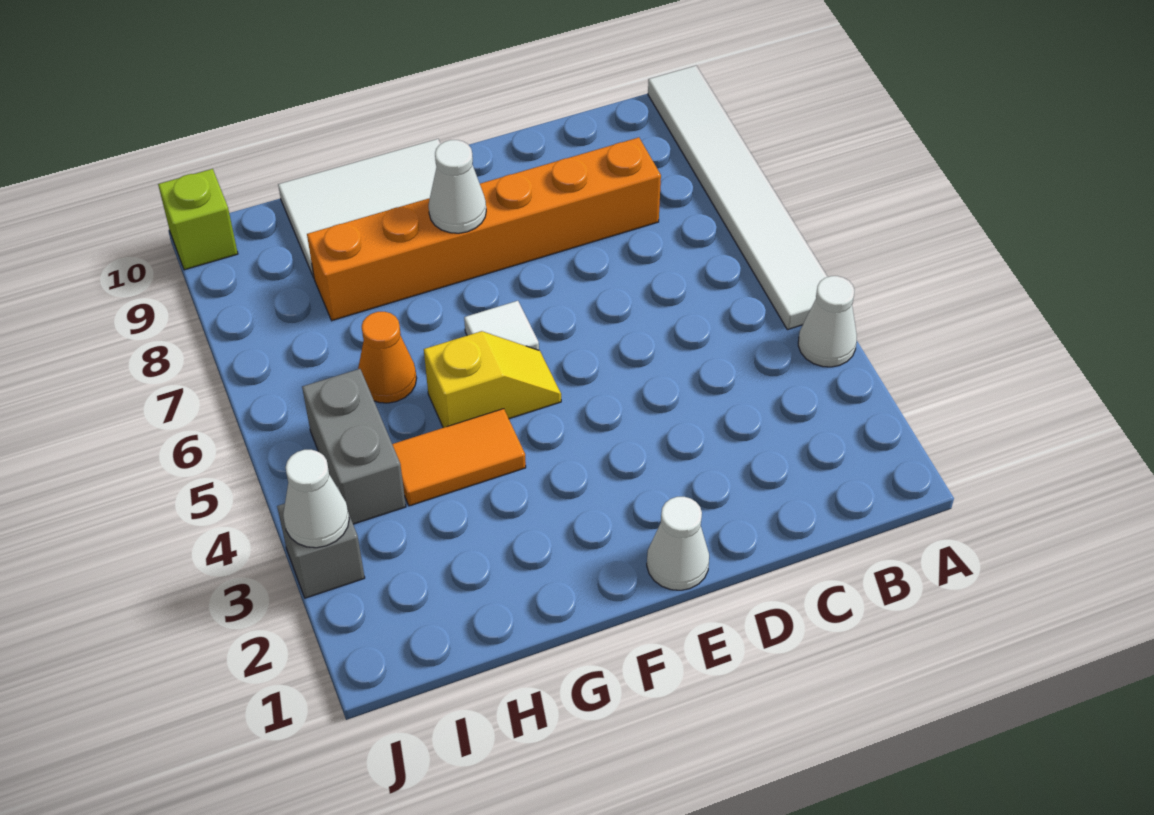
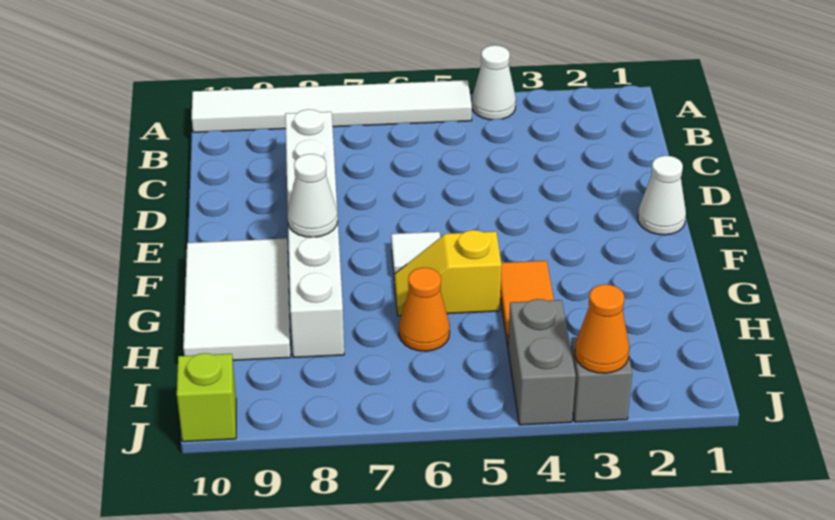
orange 1x6 brick [307,137,661,321] -> white 1x6 brick [285,109,344,358]
yellow 1x2 slope [424,331,561,428] -> yellow 1x2 slope turned to [394,230,501,316]
grey 1x2 brick [302,369,406,524] -> grey 1x2 brick turned to [508,299,576,425]
white 1x1 cone [283,450,349,548] -> orange 1x1 cone [575,284,629,373]

